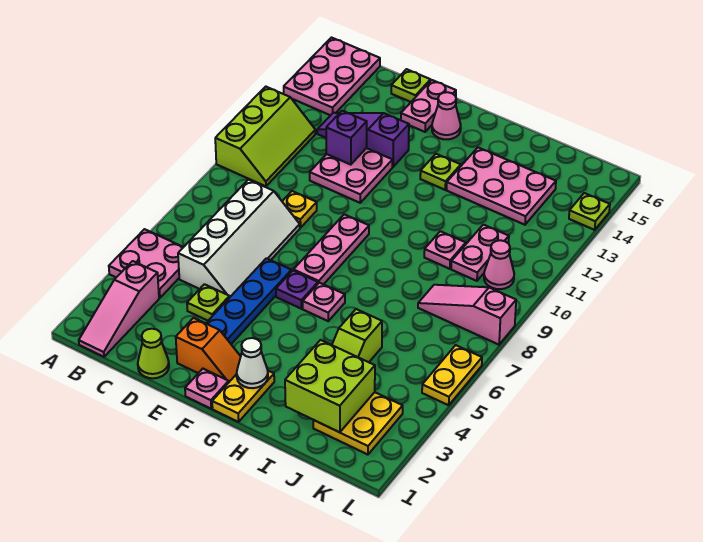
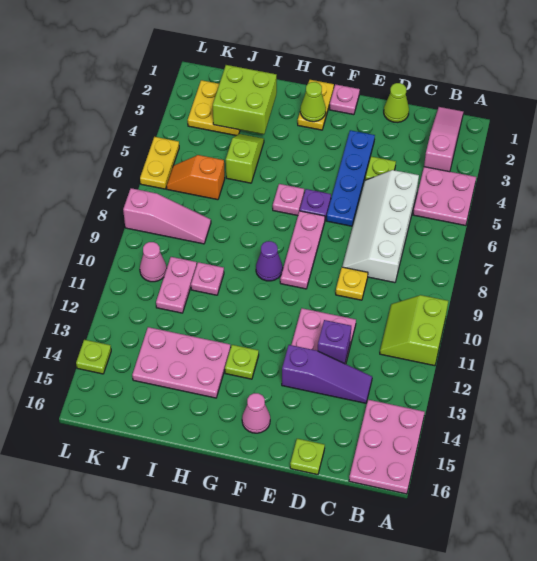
lime 2x3 slope [215,87,315,186] -> lime 2x2 slope [380,295,448,366]
orange 1x2 slope [176,318,241,382] -> orange 1x2 slope moved to [166,155,225,200]
pink 1x2 plate [401,80,456,132] -> none
white 1x1 cone [237,338,268,388] -> lime 1x1 cone [300,82,326,122]
none -> purple 1x1 cone [256,241,283,281]

